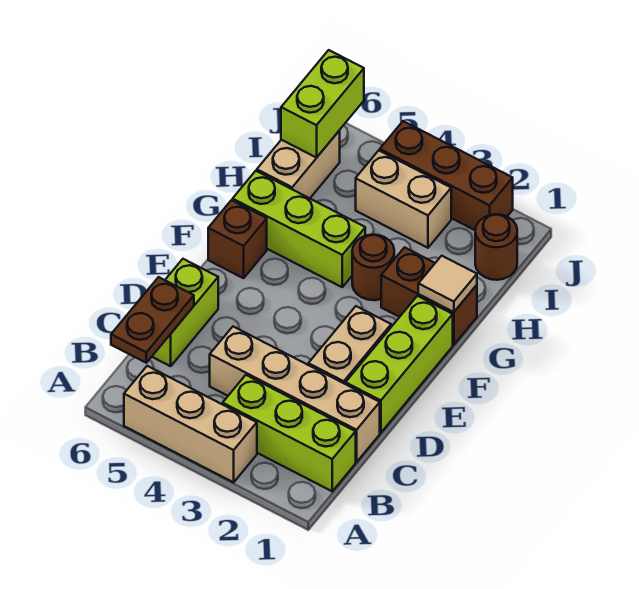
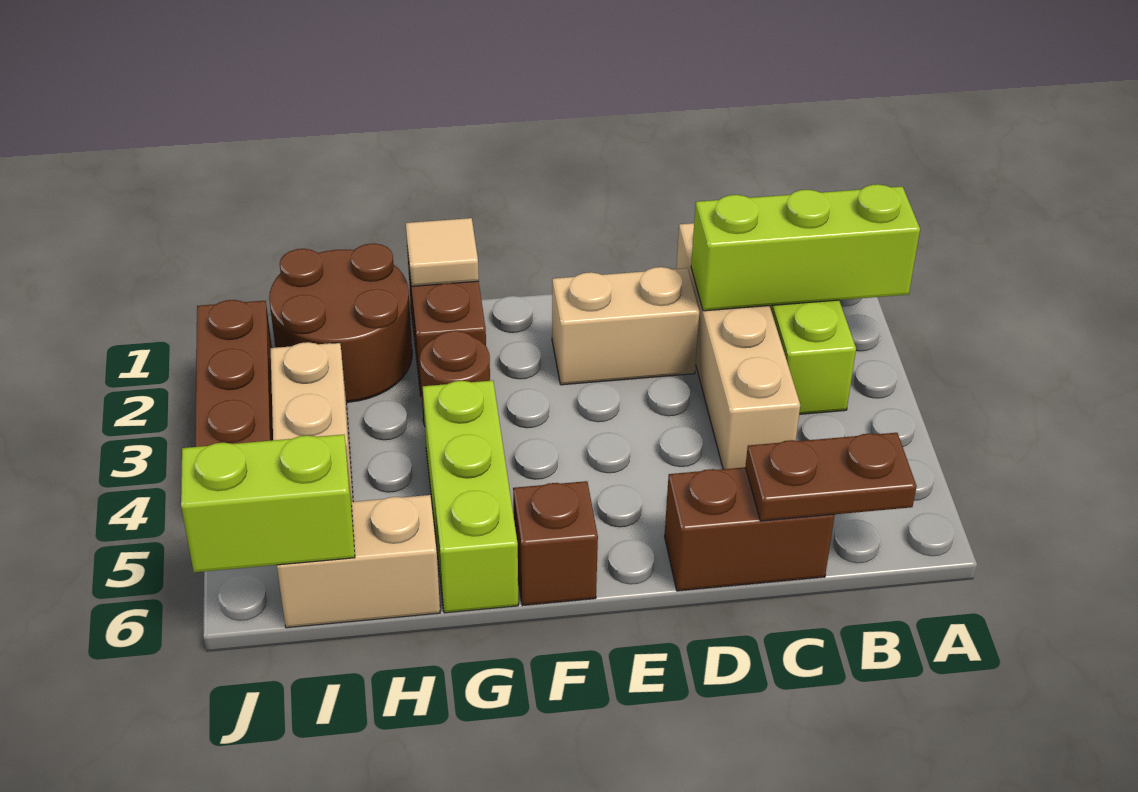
tan 1x3 brick [124,366,257,482] -> none
lime 1x2 brick [152,259,218,366] -> brown 1x2 brick [664,467,835,591]
lime 1x3 brick [346,296,453,433] -> lime 1x3 brick moved to [691,184,920,311]
brown 1x1 round brick [475,214,517,280] -> brown 2x2 round brick [269,243,412,402]

